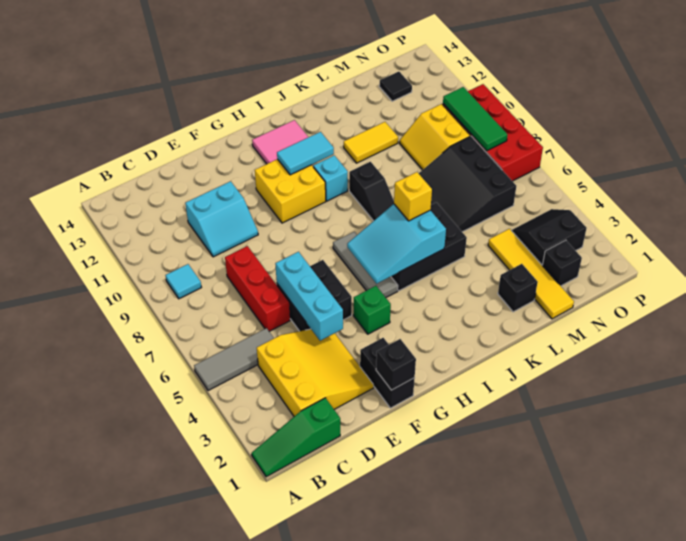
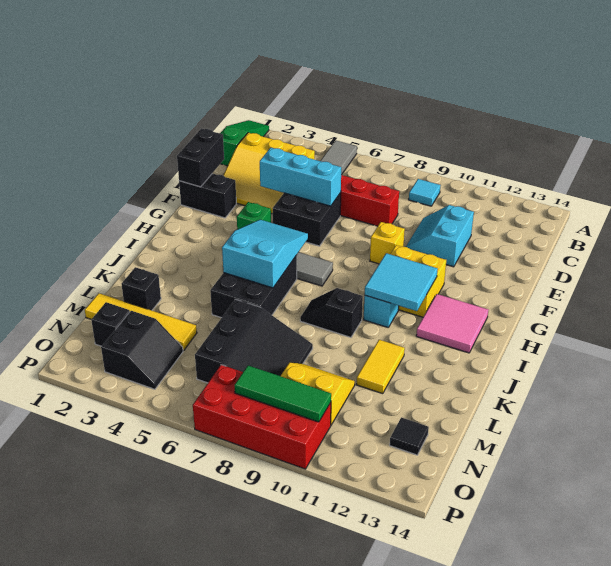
black 1x1 brick [376,339,416,390] -> black 1x2 brick [177,129,224,187]
cyan 1x2 tile [277,132,334,175] -> cyan 2x2 tile [365,253,438,311]
yellow 1x1 brick [394,172,432,221] -> yellow 1x1 brick moved to [370,222,405,264]
black 3x3 slope [419,136,516,232] -> black 3x3 slope turned to [195,299,313,383]

